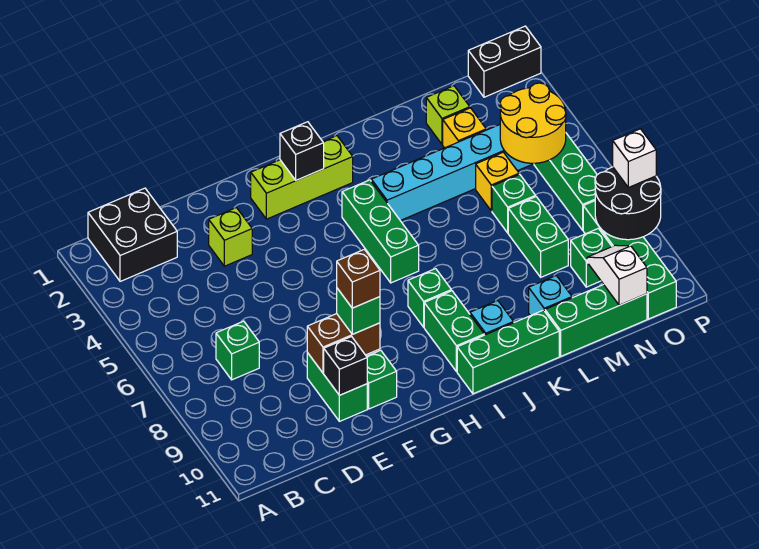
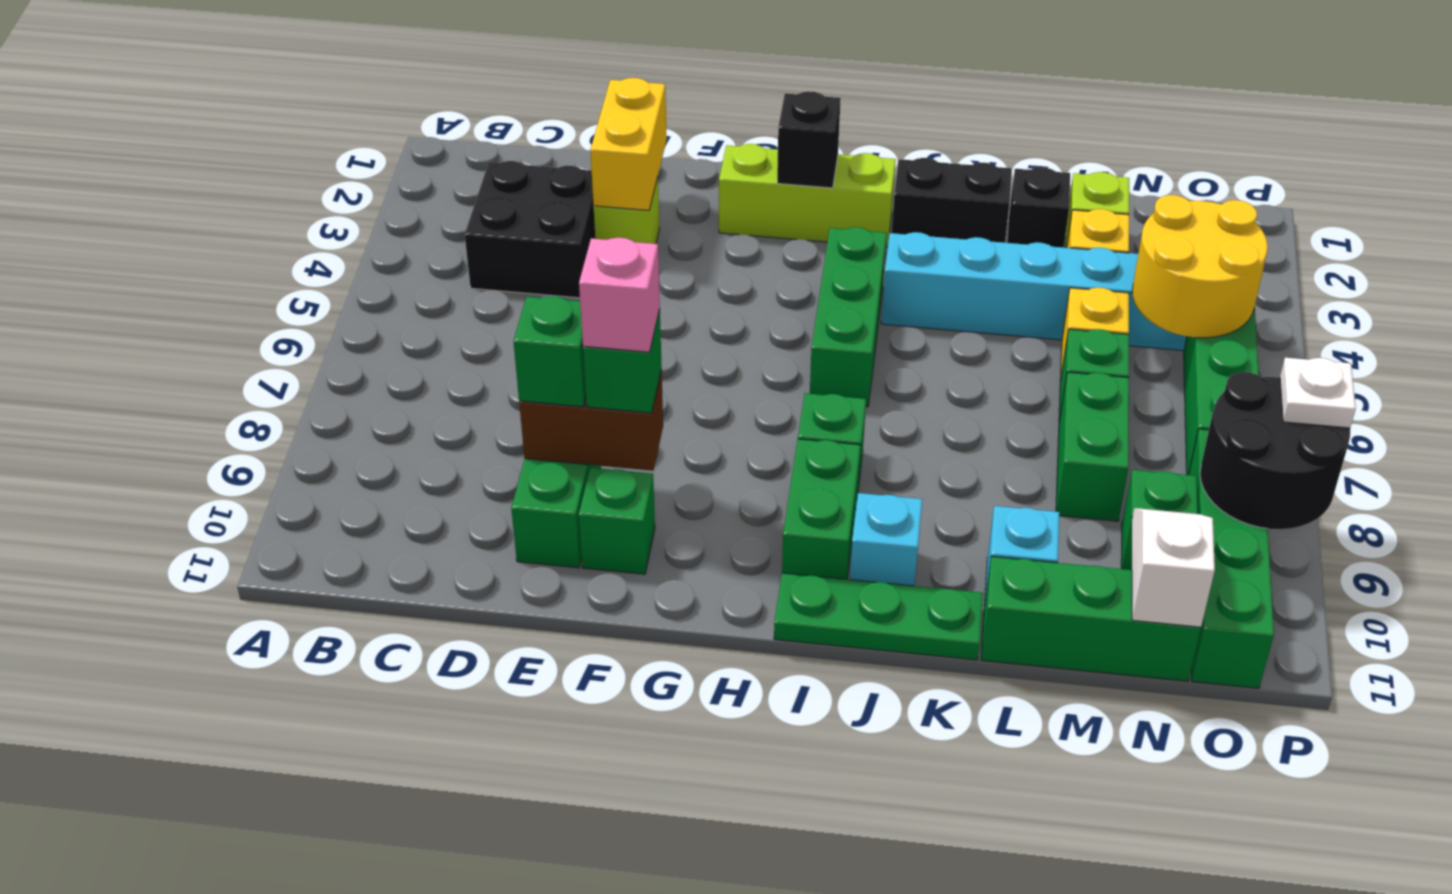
black 2x2 brick [88,188,177,281] -> black 2x2 brick moved to [465,161,595,298]
green 1x1 brick [216,321,259,380] -> green 1x1 brick moved to [513,296,586,407]
none -> yellow 1x2 brick [590,78,667,211]
black 1x1 brick [324,337,367,395] -> black 1x1 brick moved to [1007,167,1070,248]
brown 1x1 brick [337,249,380,308] -> pink 1x1 brick [579,238,660,352]
green 1x3 brick [457,310,559,394] -> green 1x3 plate [774,573,983,660]
black 1x2 brick [468,26,541,97] -> black 1x2 brick moved to [892,158,1012,243]
white 1x1 brick [613,129,656,187] -> white 1x1 plate [1280,358,1356,428]

